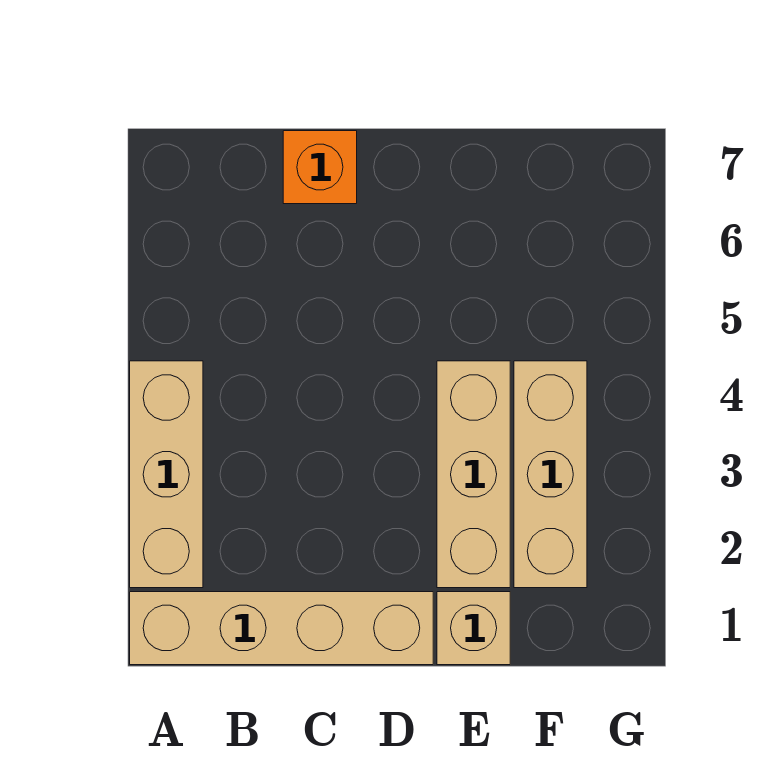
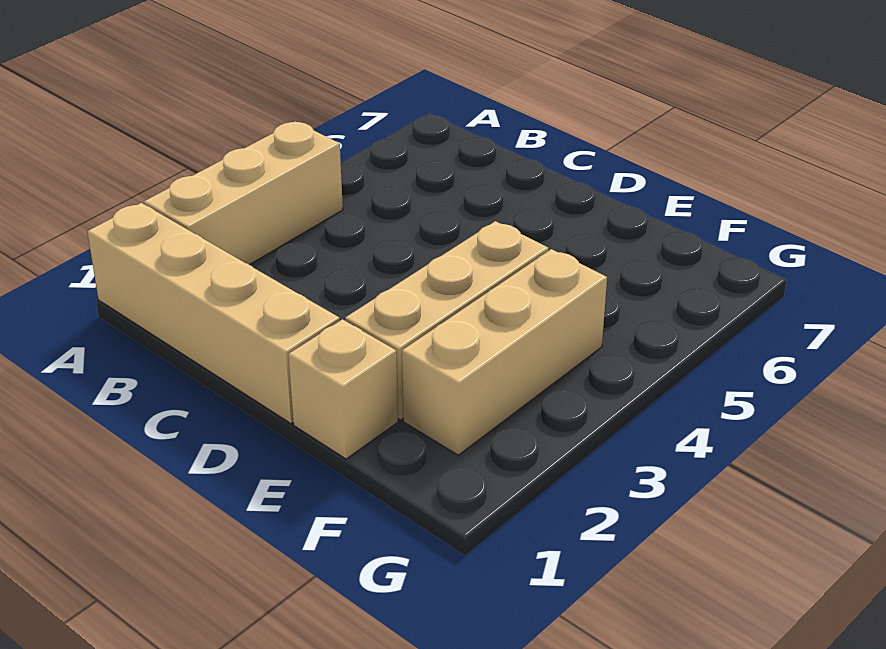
orange 1x1 brick [283,131,357,204] -> none

